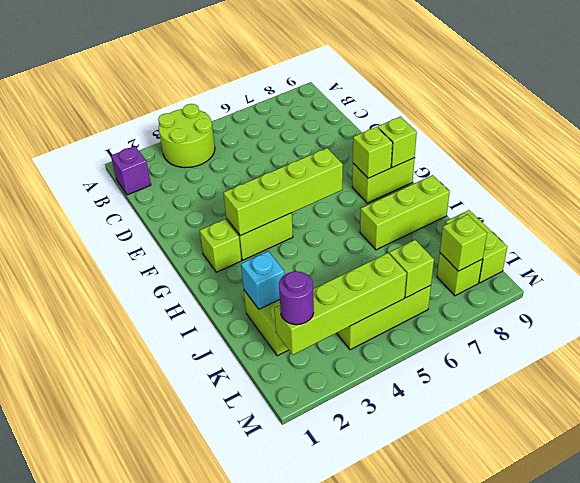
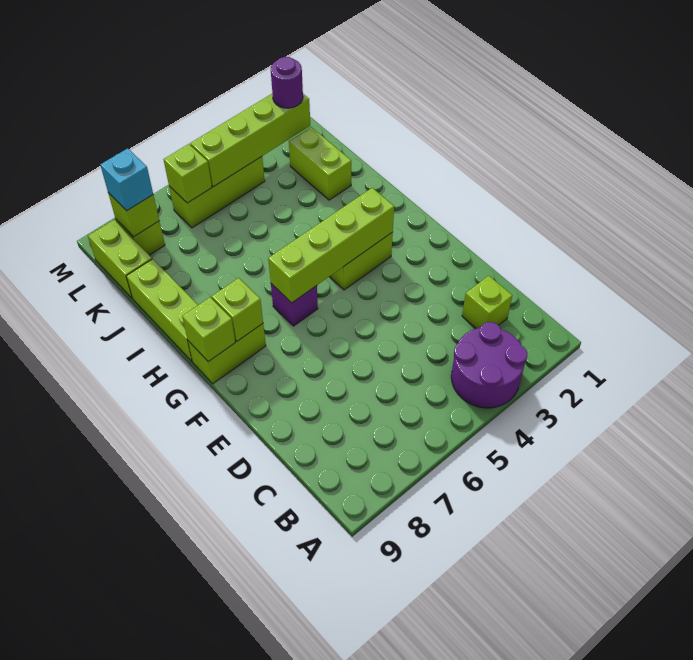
lime 2x2 round brick [158,104,215,167] -> purple 2x2 round brick [451,322,527,408]
purple 1x1 brick [111,146,151,195] -> purple 1x1 brick moved to [271,284,318,326]
lime 1x1 brick [200,219,242,272] -> lime 1x1 brick moved to [462,276,512,329]
lime 1x3 brick [360,175,450,250] -> lime 1x3 brick turned to [126,259,198,361]
cyan 1x1 brick [241,251,285,309] -> cyan 1x1 brick moved to [100,148,153,211]

